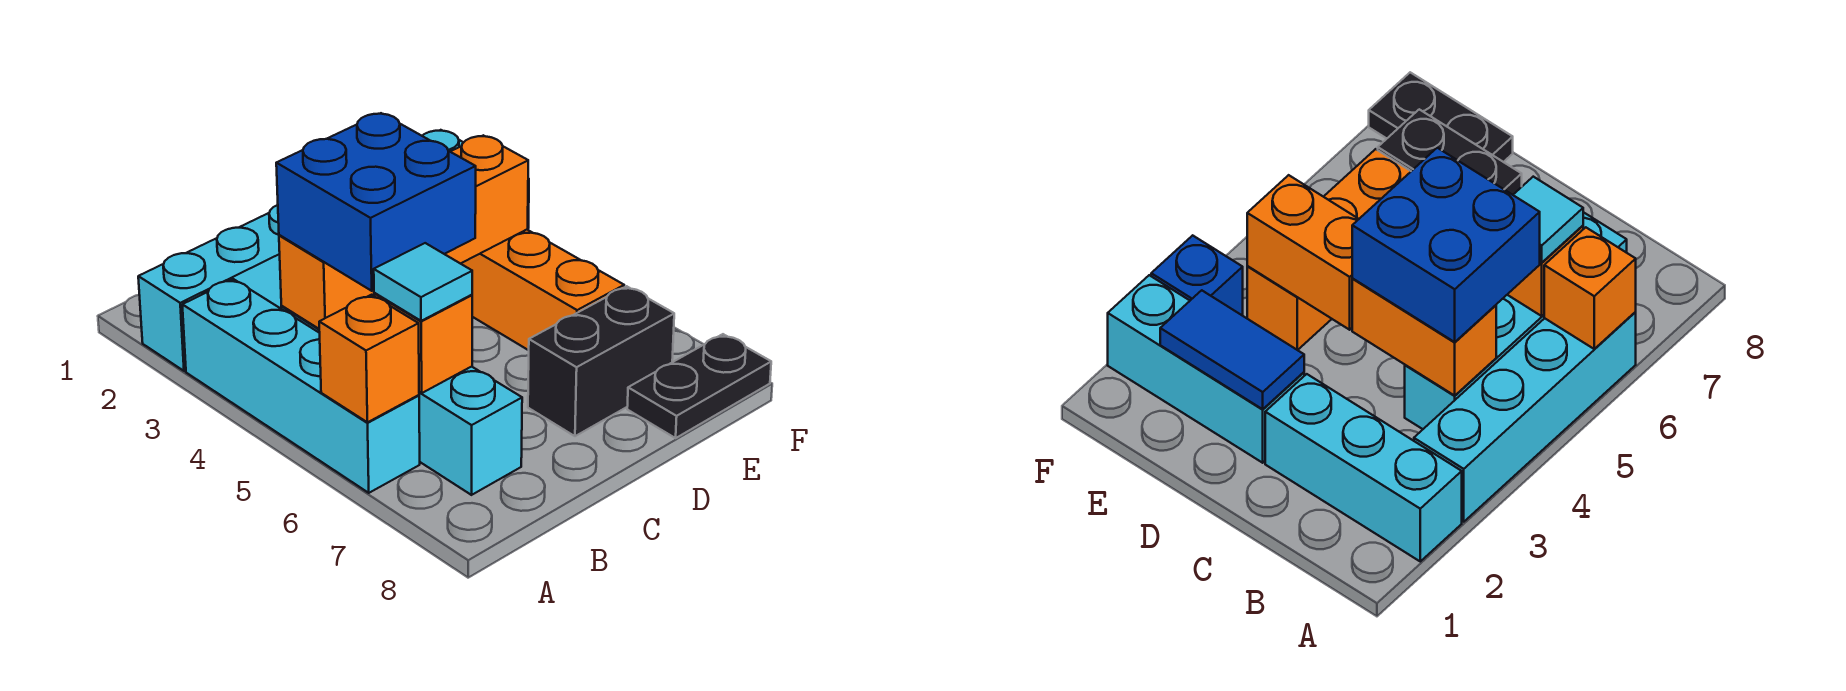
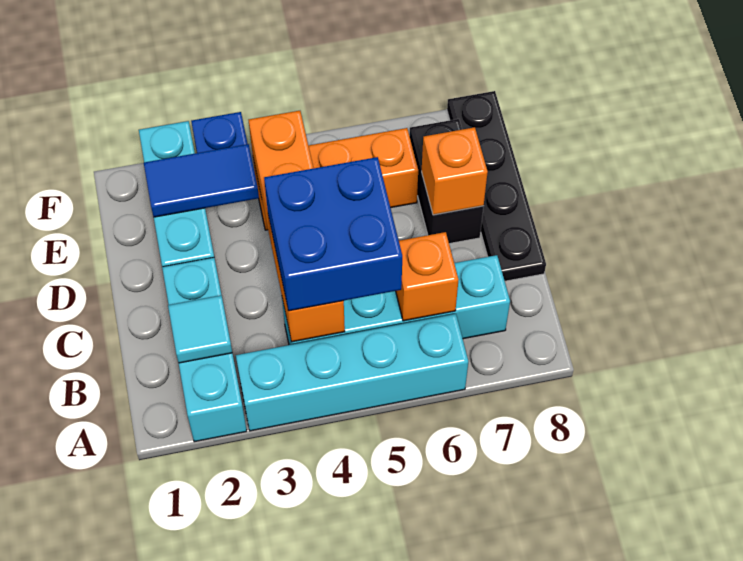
orange 1x1 brick [319,295,419,422] -> orange 1x1 brick moved to [422,127,488,215]
cyan 1x1 tile [374,243,472,321] -> cyan 1x1 tile moved to [168,295,232,363]
blue 1x2 tile [1160,290,1304,409] -> blue 1x2 tile turned to [144,144,259,217]
black 1x2 plate [627,334,771,438] -> black 1x4 plate [447,91,546,281]

